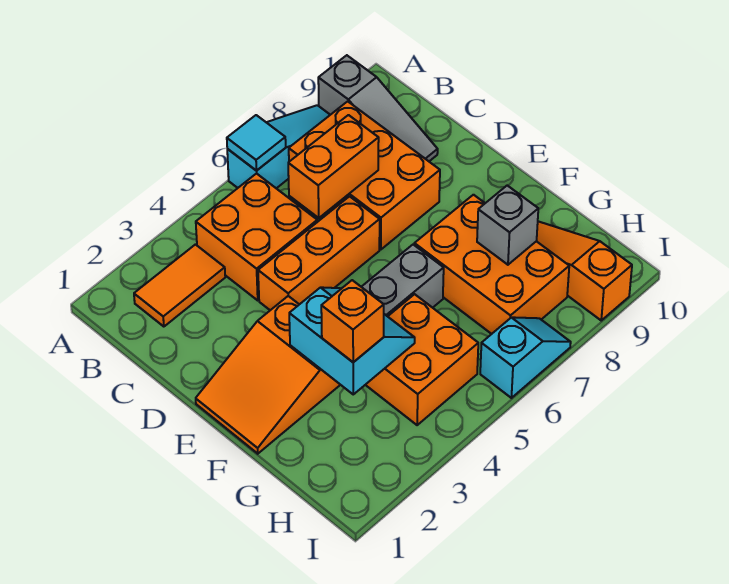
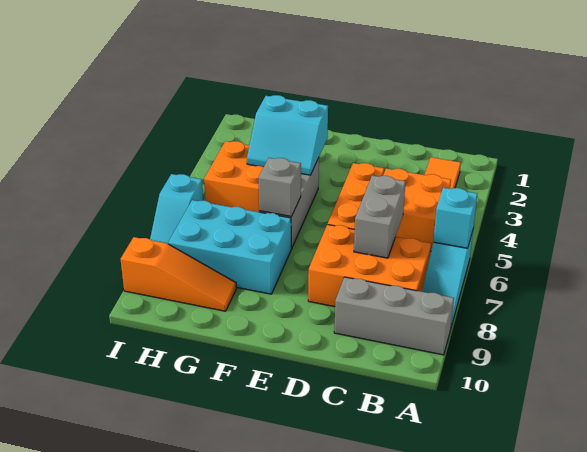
cyan 1x1 tile [227,115,286,171] -> cyan 1x1 brick [433,188,477,248]
grey 1x3 slope [318,55,438,161] -> grey 1x3 brick [334,277,454,355]
orange 1x2 brick [288,115,379,218] -> grey 1x2 brick [354,175,406,258]
orange 2x3 slope [196,296,340,454] -> none
orange 2x3 brick [414,195,569,334] -> cyan 2x3 brick [168,200,291,294]
orange 1x1 brick [321,280,384,362] -> none
grey 1x1 brick [477,186,538,265] -> grey 1x1 brick moved to [259,158,301,217]

